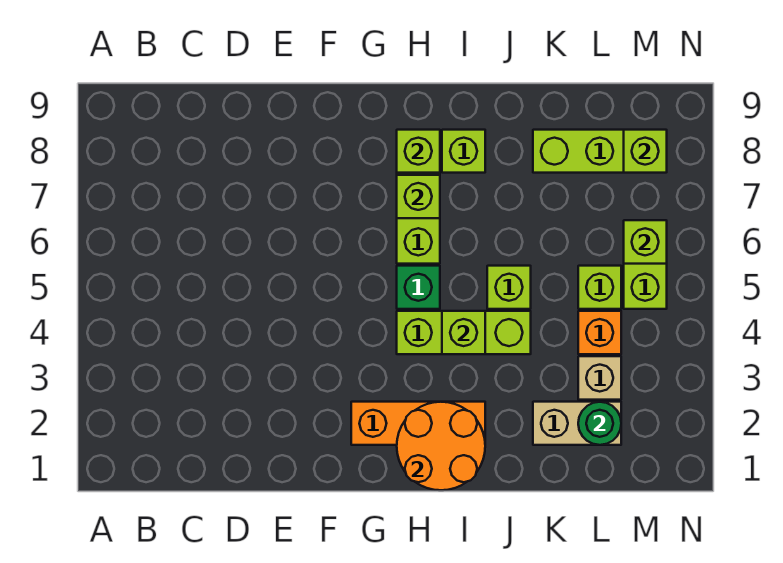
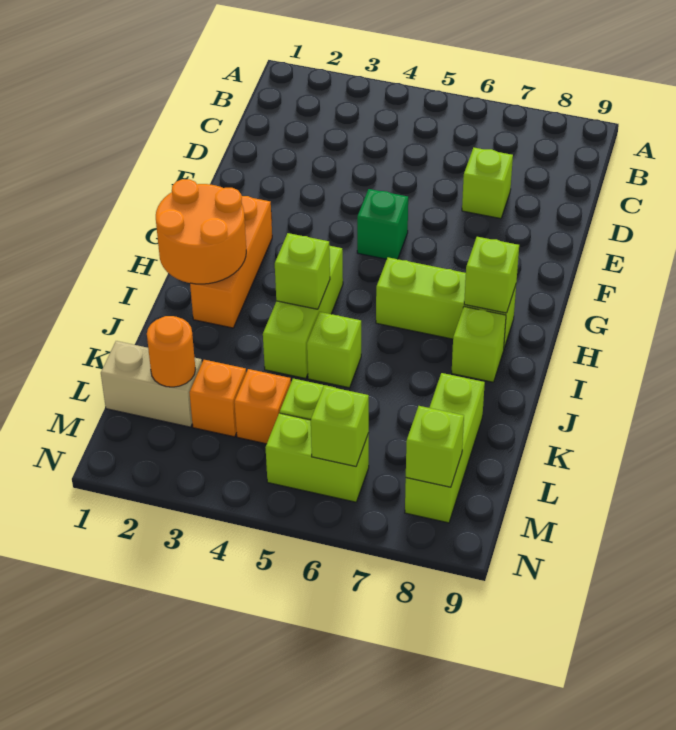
green 1x1 brick [397,266,440,309] -> green 1x1 brick moved to [357,189,408,259]
lime 1x1 brick [397,175,440,218] -> lime 1x1 brick moved to [462,148,513,219]
tan 1x2 brick [533,402,621,445] -> tan 1x2 brick turned to [101,341,202,427]
green 1x1 round brick [578,402,621,445] -> orange 1x1 round brick [147,316,196,387]
tan 1x1 brick [578,356,621,400] -> orange 1x1 brick [189,360,246,437]

